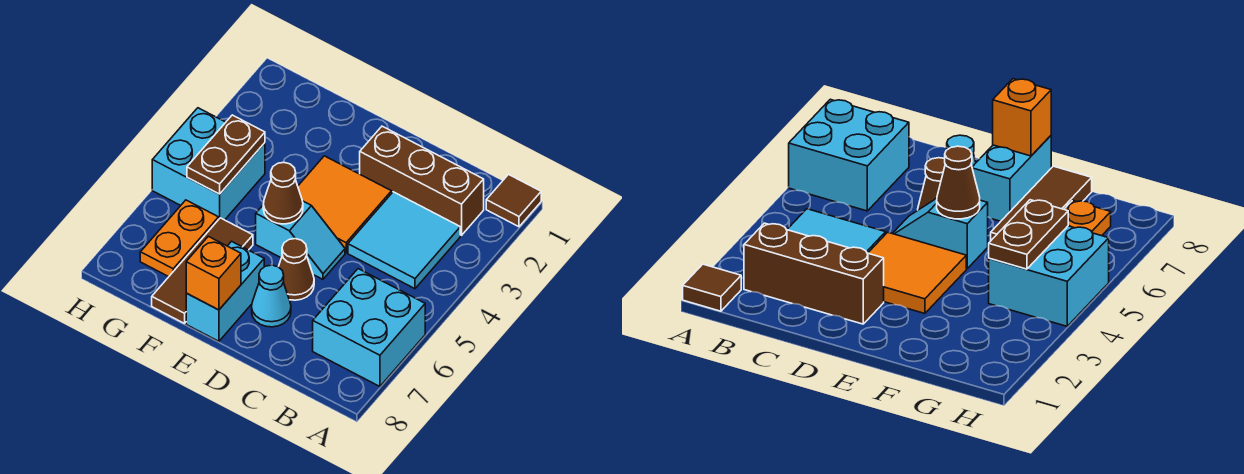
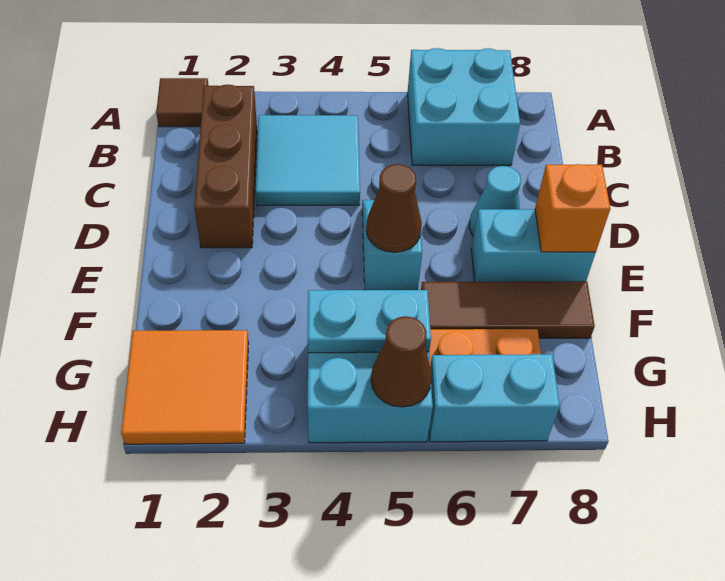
orange 2x2 tile [298,156,392,253] -> orange 2x2 tile moved to [121,330,249,444]
brown 1x1 cone [279,239,314,300] -> brown 1x1 cone moved to [371,316,432,407]
brown 1x2 plate [187,115,265,194] -> cyan 1x2 plate [308,290,431,353]
none -> cyan 1x2 brick [429,354,560,442]

